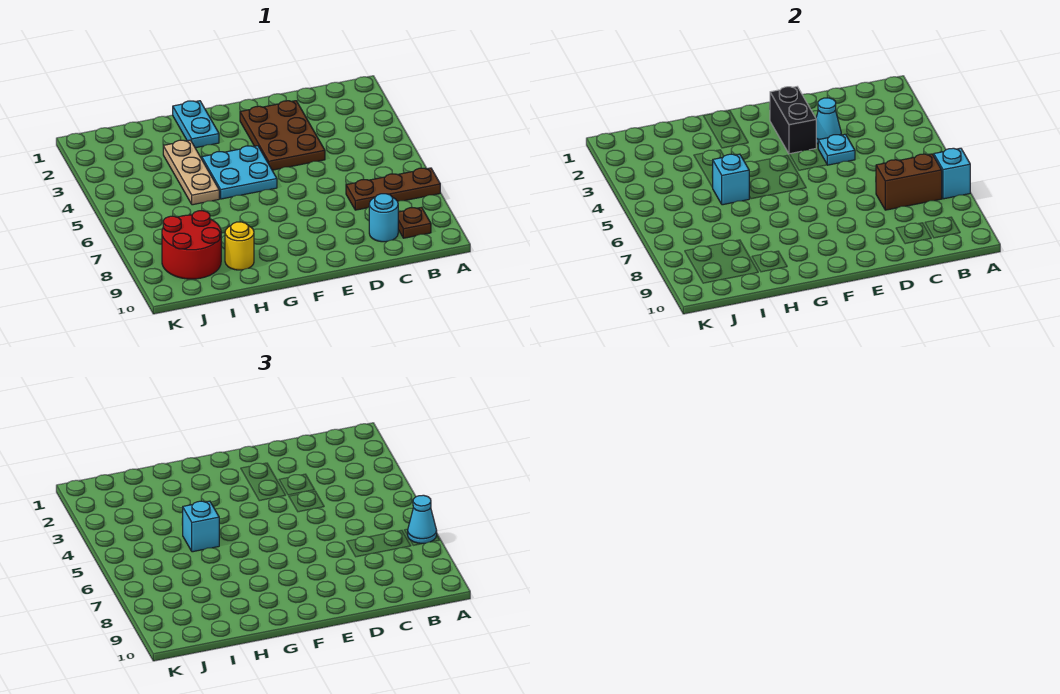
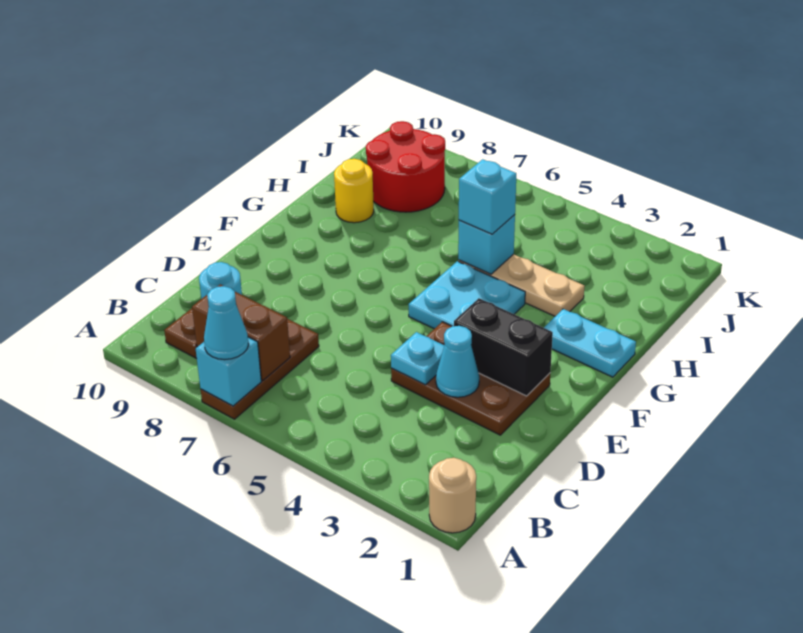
none -> tan 1x1 round brick [429,458,476,533]
brown 1x2 brick [876,154,942,210] -> brown 1x2 brick turned to [192,284,290,381]

